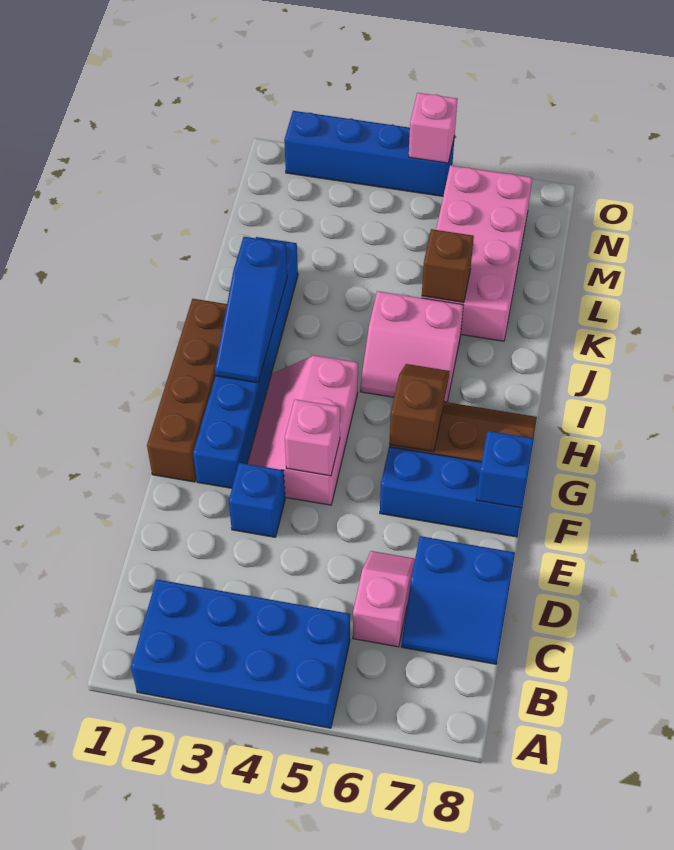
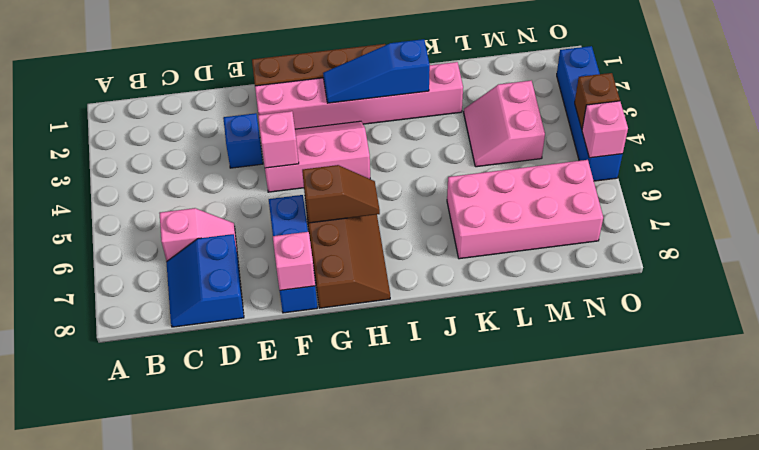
blue 2x4 brick [131,579,350,728] -> none
blue 1x6 brick [193,237,298,488] -> pink 1x6 brick [255,62,463,129]
blue 1x1 brick [476,431,534,508] -> pink 1x1 brick [273,232,315,290]
pink 2x2 slope [360,291,463,402] -> pink 2x2 slope moved to [464,81,545,167]
brown 1x1 brick [422,229,474,303] -> brown 1x1 brick moved to [575,73,620,129]

